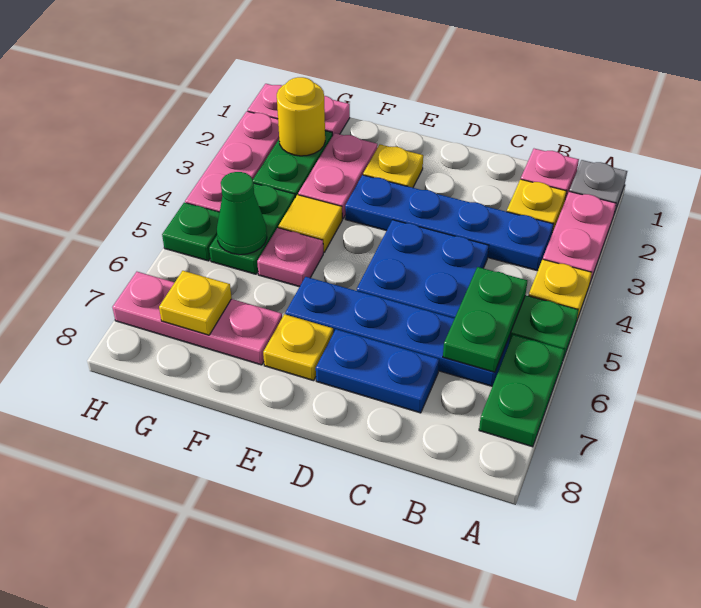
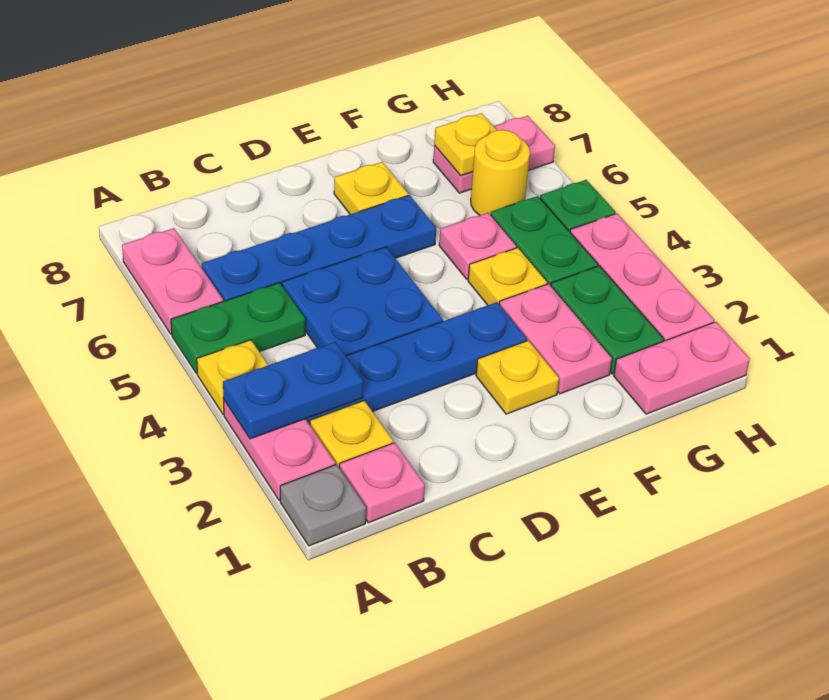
green 1x2 plate [479,335,565,447] -> pink 1x2 plate [122,228,223,334]
green 1x2 plate [443,267,527,372] -> none
blue 1x2 plate [316,329,439,413] -> blue 1x2 plate moved to [223,342,363,439]
yellow 1x1 tile [278,195,342,252] -> yellow 1x1 plate [468,248,547,305]
pink 1x3 plate [112,272,282,365] -> pink 1x2 plate [433,116,555,193]
yellow 1x1 round brick [277,77,325,156] -> yellow 1x1 round brick moved to [471,130,530,215]
green 1x1 cone [217,172,267,255] -> none

